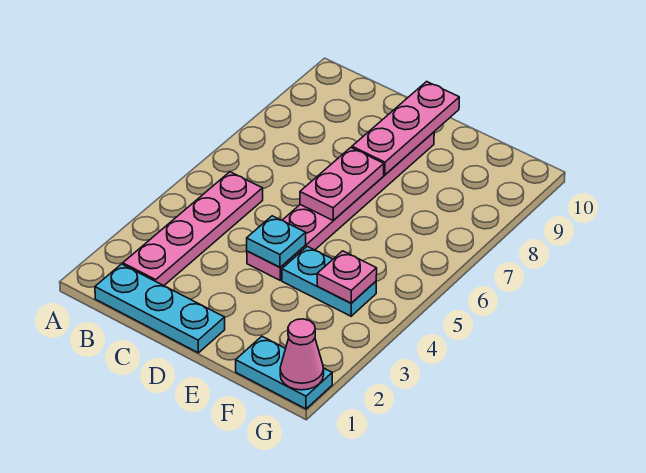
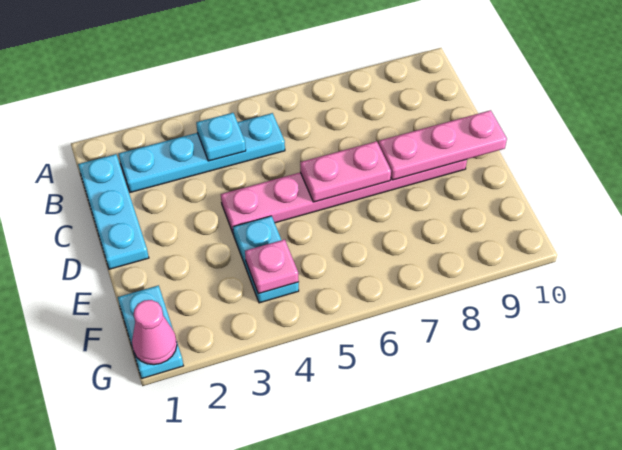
pink 1x4 plate [123,172,263,286] -> cyan 1x4 plate [119,113,285,192]
cyan 1x1 plate [247,216,306,267] -> cyan 1x1 plate moved to [196,113,246,161]

